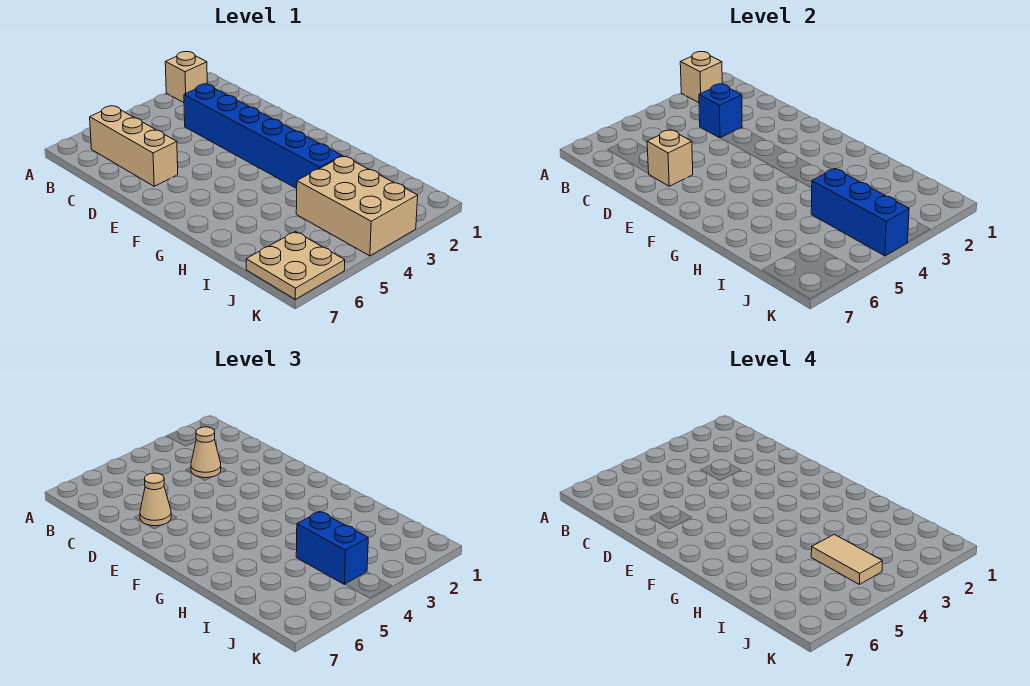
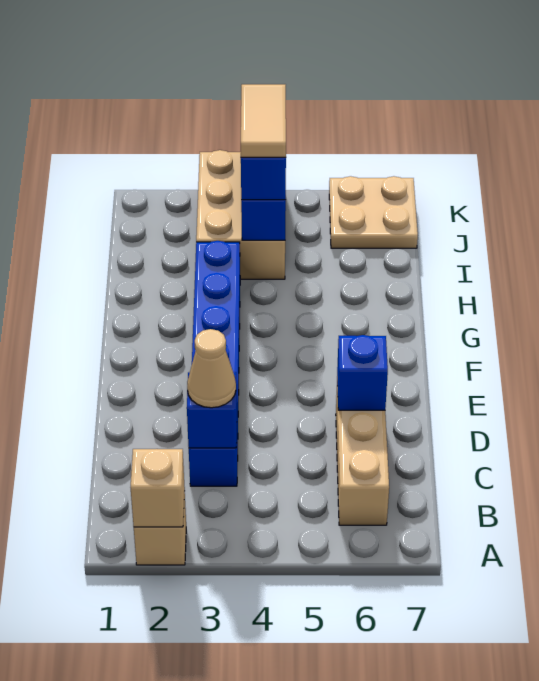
tan 1x1 brick [647,130,693,186] -> blue 1x1 brick [337,335,388,410]
tan 1x1 cone [140,473,171,526] -> none

